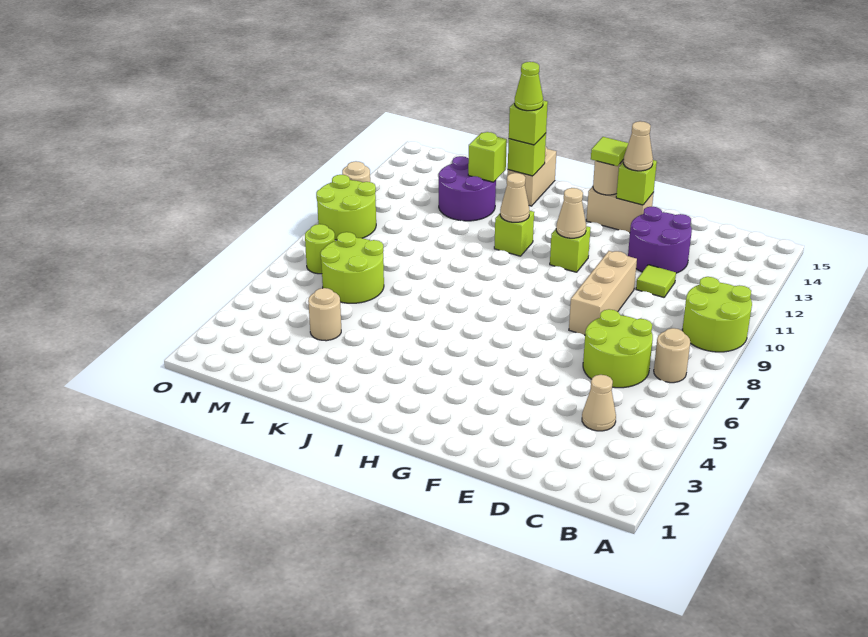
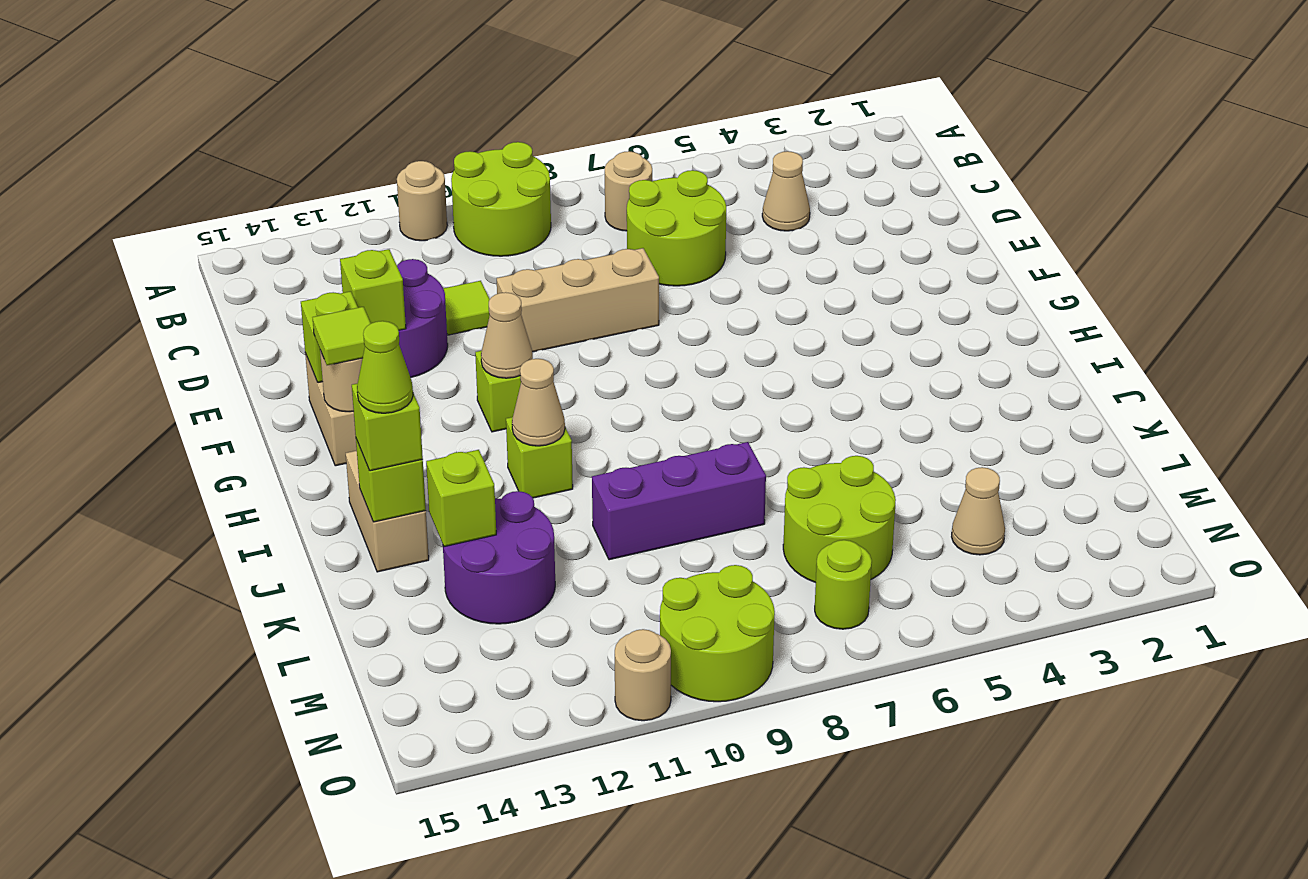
none -> lime 1x1 brick [340,249,406,330]
tan 1x1 cone [623,121,653,171] -> tan 1x1 cone moved to [952,467,1005,555]
tan 1x2 brick [507,146,556,206] -> tan 1x2 brick turned to [346,451,429,572]
none -> purple 1x3 brick [592,442,766,560]
tan 1x1 round brick [308,288,341,341] -> tan 1x1 round brick moved to [397,161,447,241]

